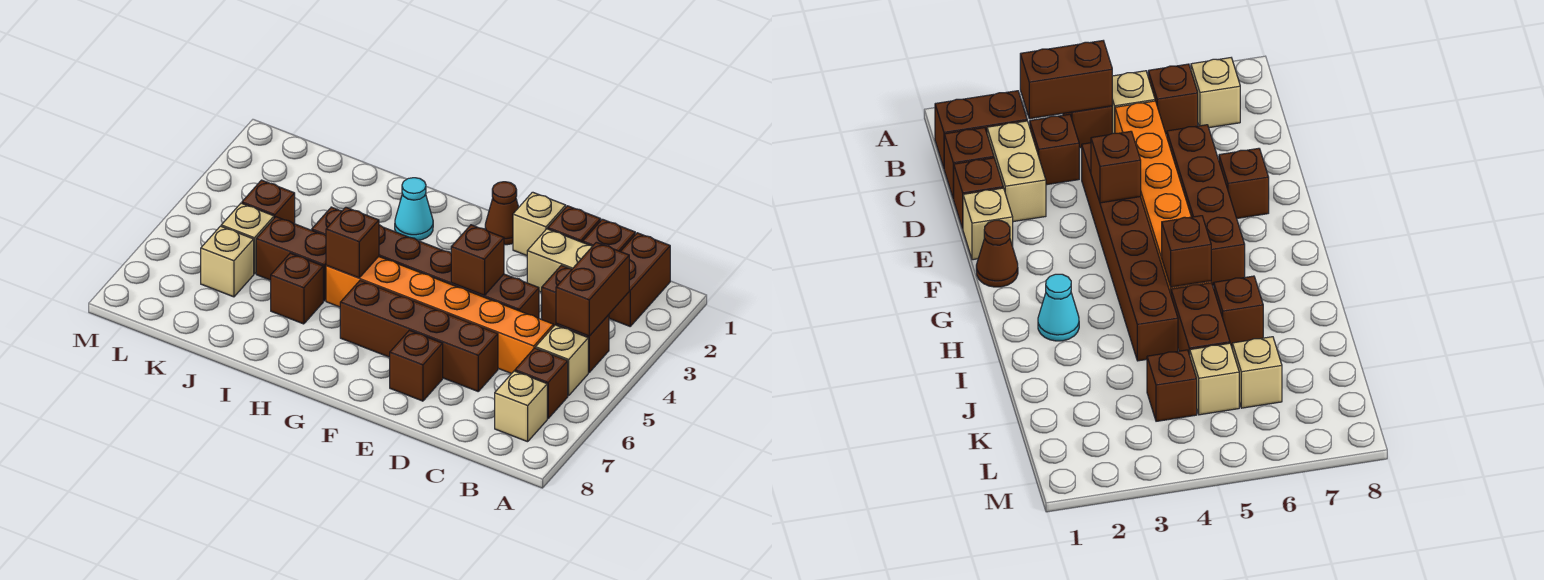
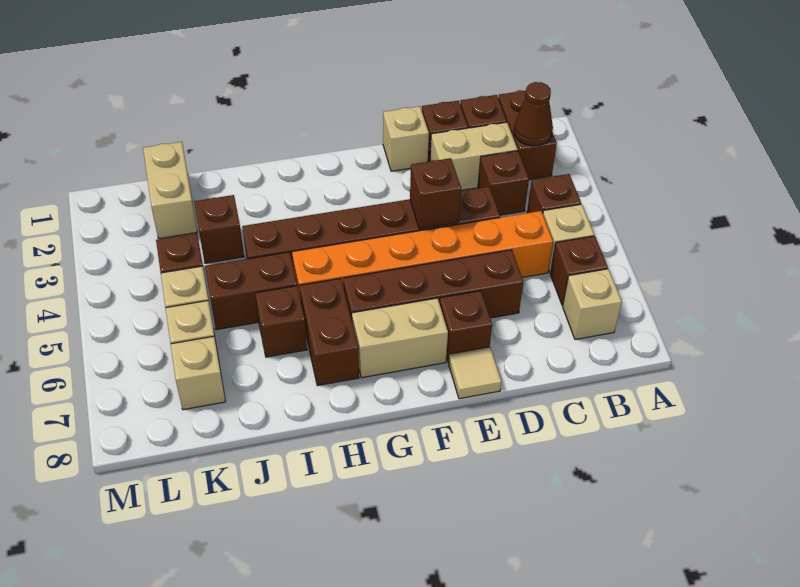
brown 1x2 brick [556,242,629,336] -> brown 1x2 brick moved to [300,278,359,386]
none -> tan 1x1 tile [448,347,501,399]
brown 1x1 cone [485,182,519,245] -> brown 1x1 cone moved to [514,82,553,146]
none -> tan 1x2 brick [352,298,448,378]
cyan 1x1 cone [395,178,433,241] -> none
brown 1x1 brick [326,207,379,278] -> brown 1x1 brick moved to [194,195,244,263]
none -> tan 1x2 brick [143,142,197,239]
none -> tan 1x1 brick [171,336,226,410]

